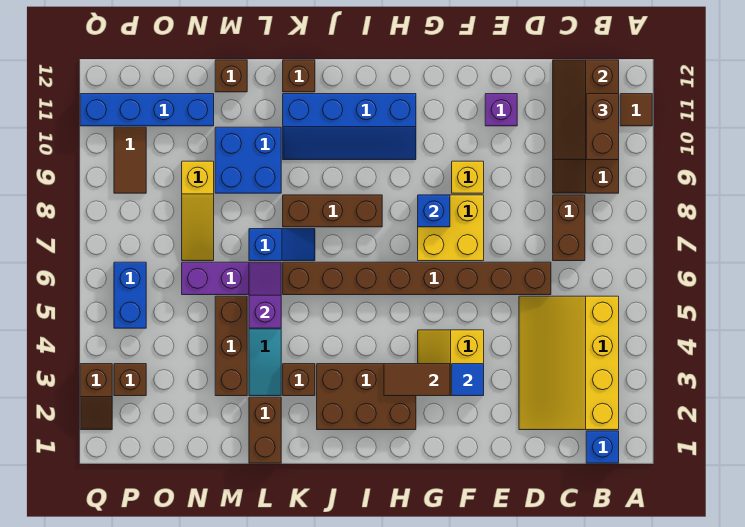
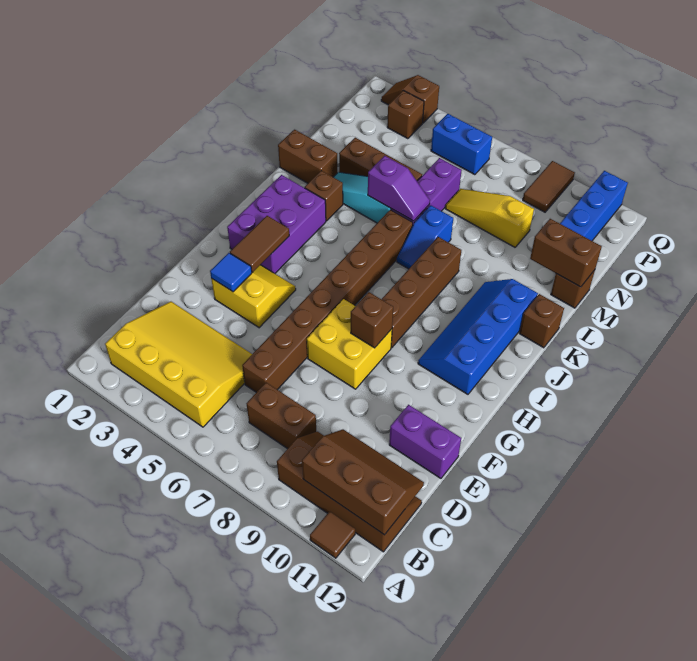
blue 1x1 brick [586,431,619,463] -> none
brown 1x2 brick [586,94,619,160] -> brown 1x2 brick moved to [530,219,602,287]
purple 1x1 brick [485,94,517,126] -> purple 1x2 brick [389,405,461,478]
yellow 1x1 brick [452,161,484,193] -> none
blue 1x1 brick [418,195,450,227] -> brown 1x1 brick [351,292,393,348]
brown 2x3 brick [317,364,416,430] -> purple 2x3 brick [227,175,326,273]
brown 1x3 brick [283,195,382,227] -> brown 1x4 brick [382,237,461,348]
blue 2x2 brick [215,127,281,193] -> none
brown 1x2 tile [114,127,146,193] -> brown 1x2 tile turned to [523,161,575,212]

